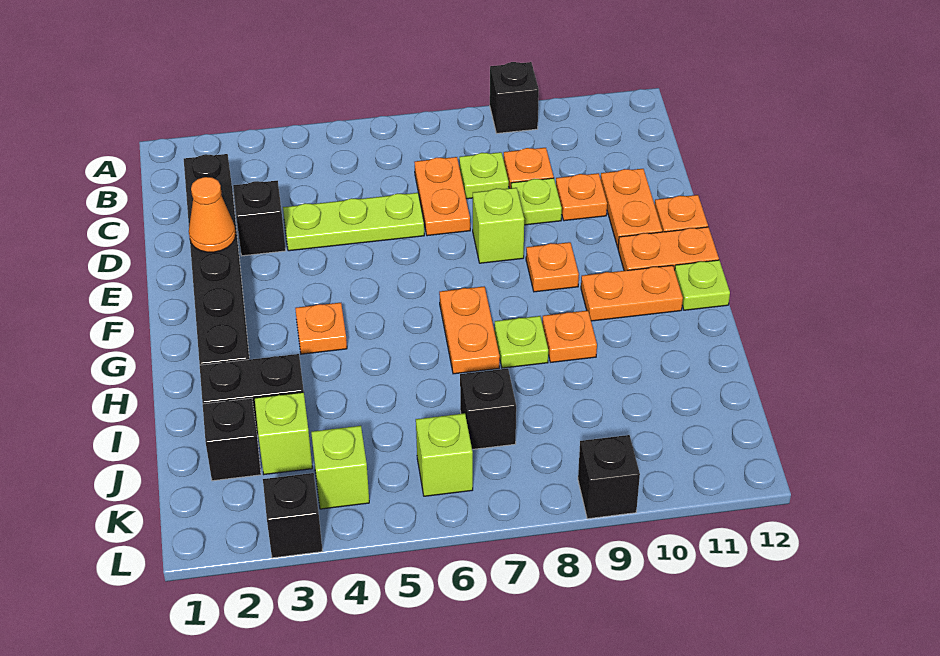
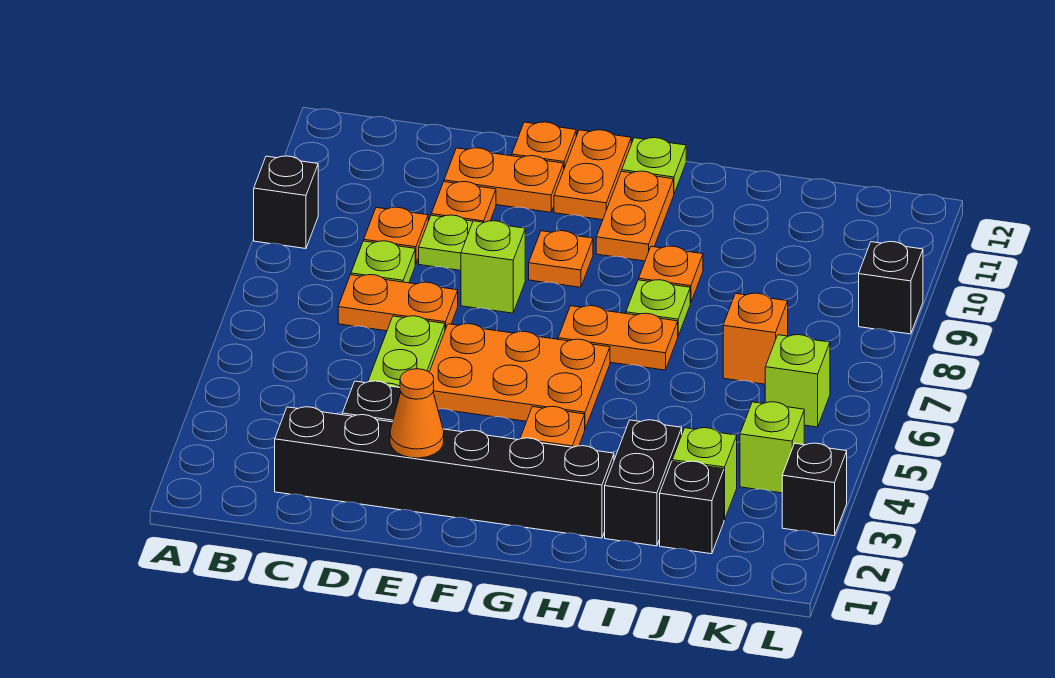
none -> orange 2x3 plate [430,324,610,429]
black 1x1 brick [460,368,516,449] -> orange 1x1 brick [723,293,788,384]

